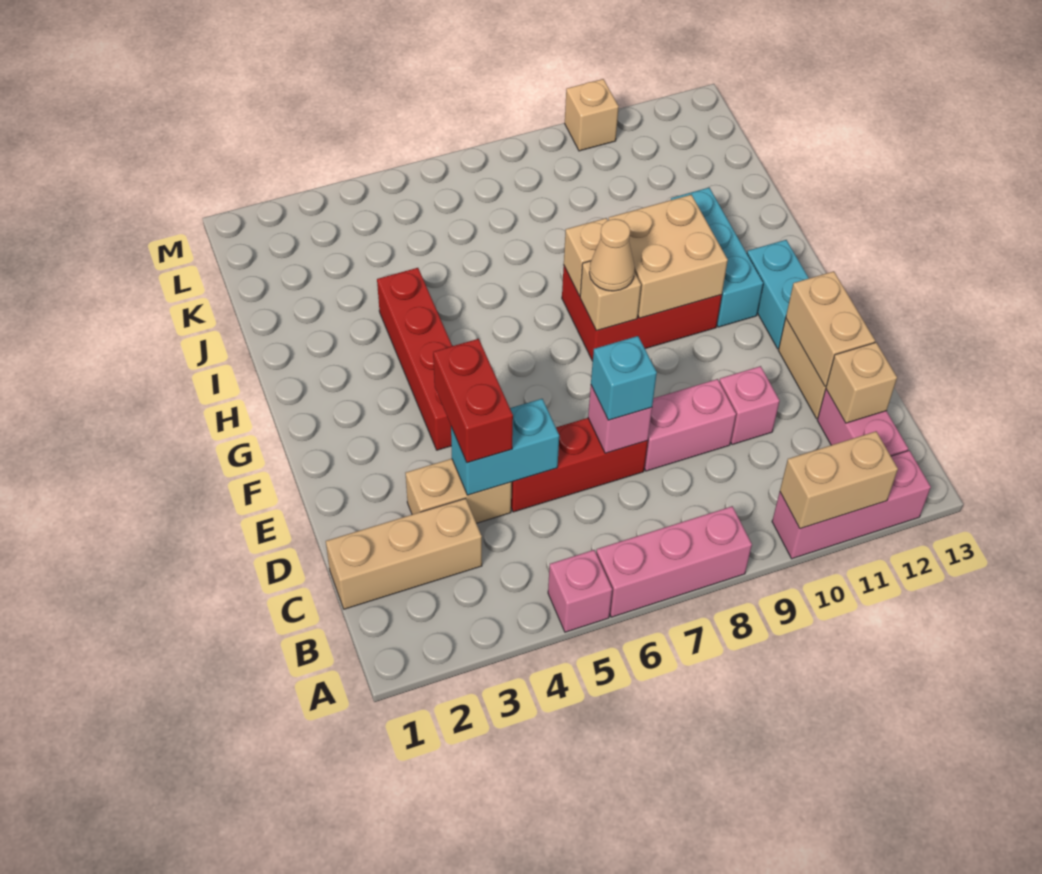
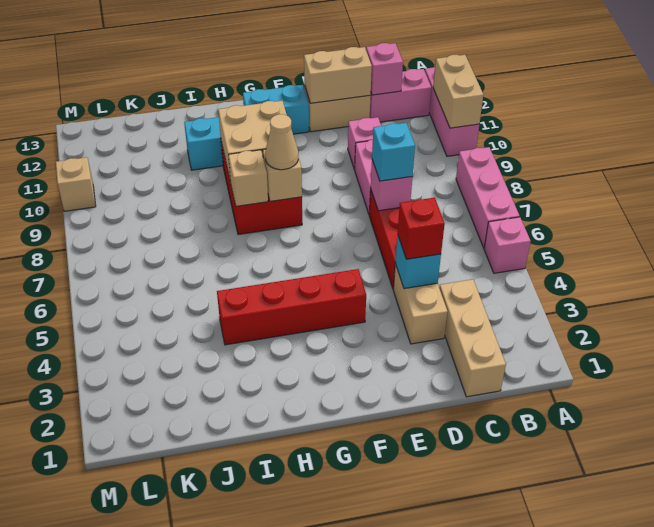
tan 1x1 brick [826,342,897,423] -> pink 1x1 brick [366,43,403,95]
cyan 1x2 brick [451,399,559,495] -> cyan 1x1 brick [395,235,441,289]
red 1x2 brick [433,339,513,463] -> red 1x1 brick [398,198,445,259]

